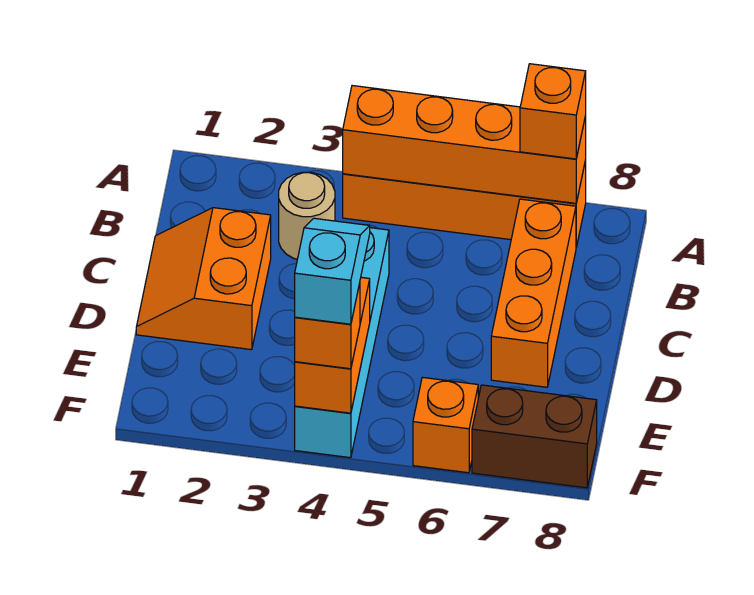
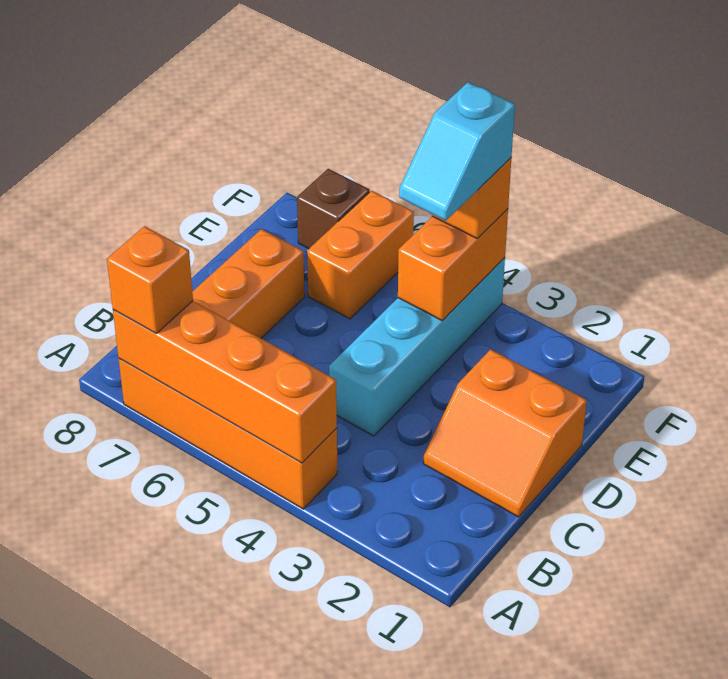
tan 1x1 round brick [279,172,335,259] -> none
orange 2x2 slope [136,208,271,350] -> orange 2x2 slope turned to [423,349,587,517]
orange 1x1 brick [413,377,478,473] -> orange 1x2 brick [307,191,414,319]
brown 1x2 brick [472,385,597,488] -> brown 1x1 brick [297,169,370,249]

